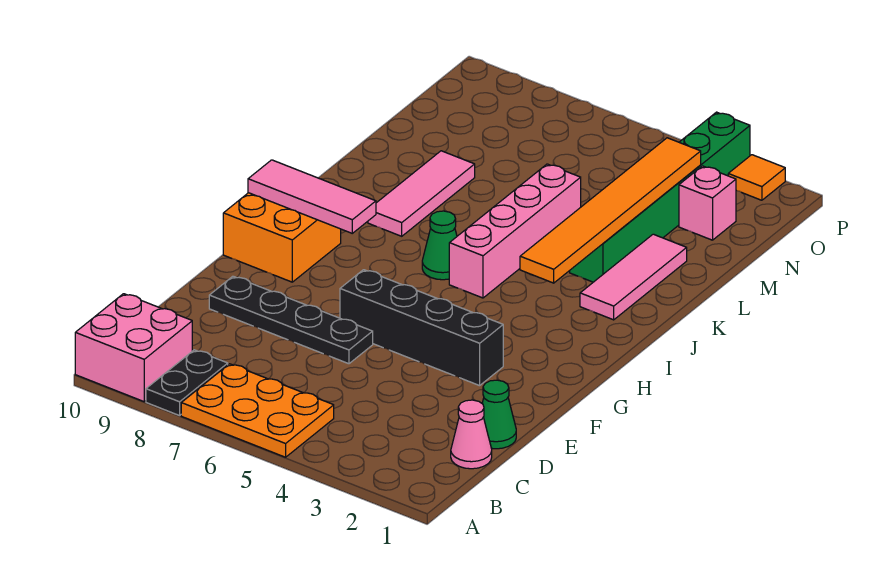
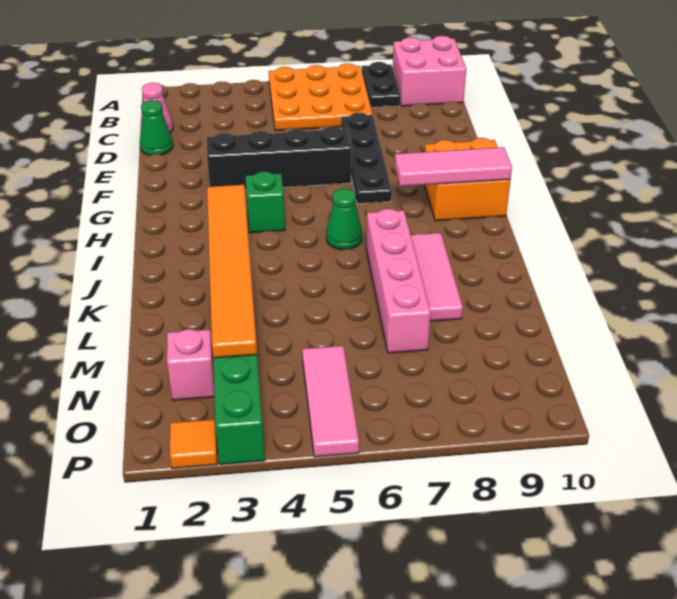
orange 2x3 plate [181,364,334,457] -> orange 3x3 plate [269,63,373,131]
black 1x4 plate [209,276,373,364] -> black 1x4 plate turned to [341,113,392,204]
none -> green 1x1 brick [246,171,285,233]
pink 1x4 brick [449,164,581,298] -> pink 1x4 brick moved to [366,209,431,353]
pink 1x3 tile [580,234,687,320] -> pink 1x3 tile moved to [302,346,359,457]

